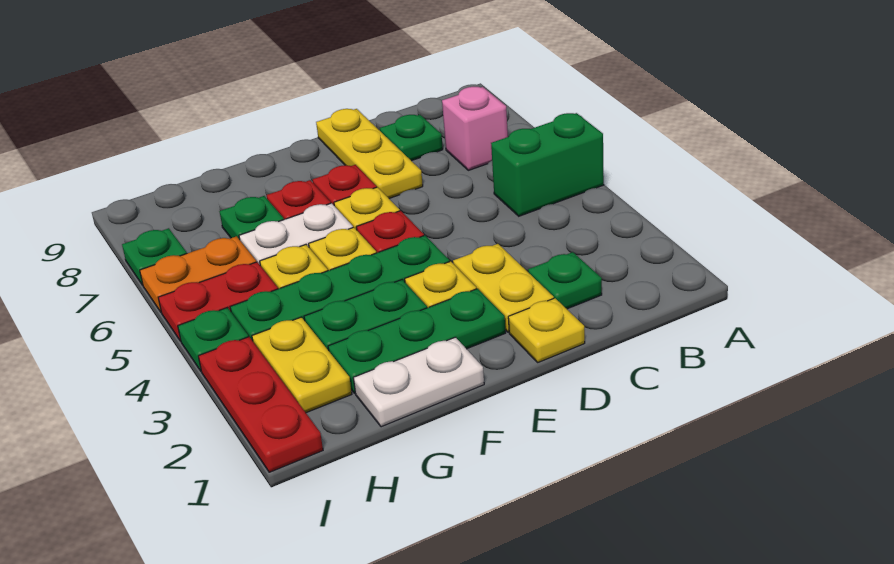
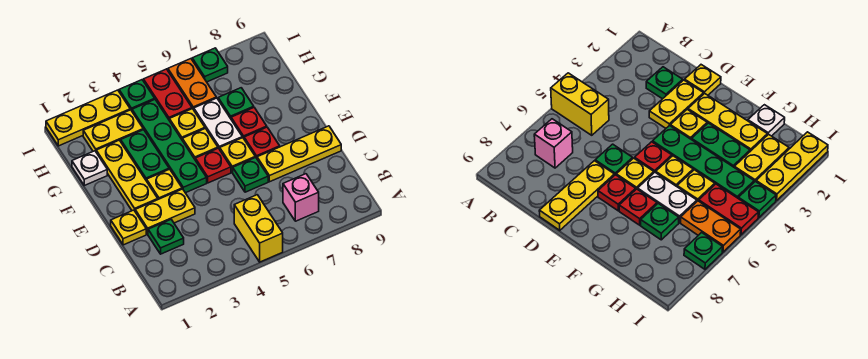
green 1x2 brick [491,113,604,216] -> yellow 1x2 brick [234,195,283,262]
green 1x1 plate [380,115,443,161] -> green 1x1 plate moved to [233,157,268,192]
green 1x3 plate [328,289,506,393] -> yellow 1x3 plate [96,140,158,211]
white 1x2 plate [353,337,484,427] -> white 1x1 plate [72,151,107,185]
red 1x3 plate [198,337,323,472] -> yellow 1x3 plate [46,90,130,146]

